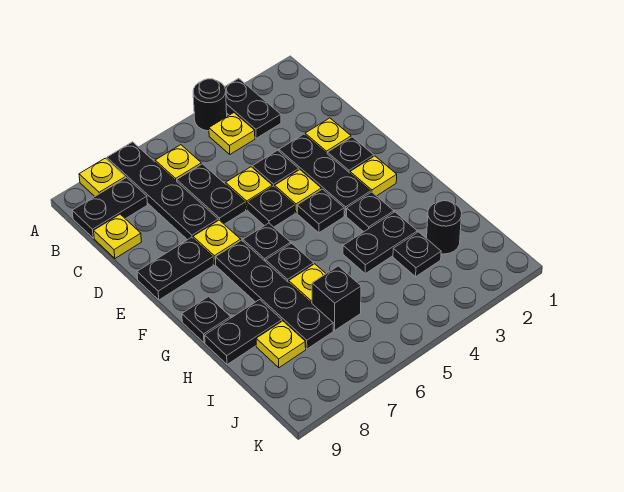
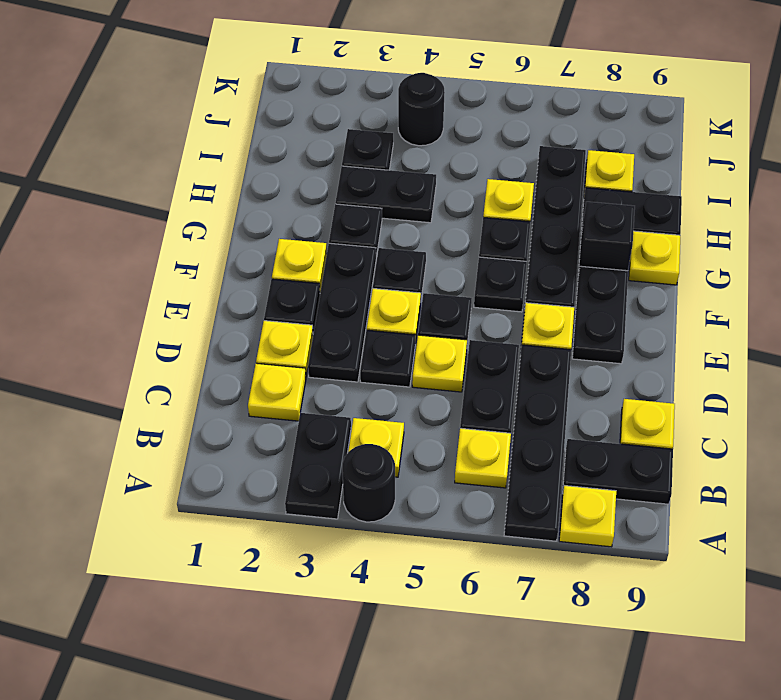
none -> yellow 1x1 plate [248,363,306,421]
black 1x2 plate [137,237,213,300] -> black 1x2 plate turned to [572,266,628,364]
black 1x1 plate [182,296,231,343] -> yellow 1x1 plate [629,231,680,285]
black 1x1 round brick [427,201,462,254] -> black 1x1 round brick moved to [398,73,445,146]
black 1x1 brick [312,266,361,331] -> black 1x1 brick moved to [579,202,635,271]

